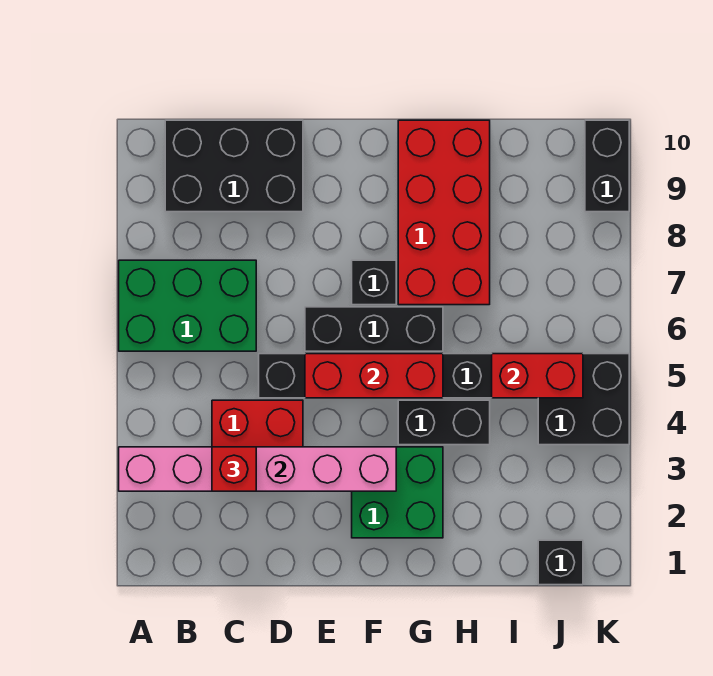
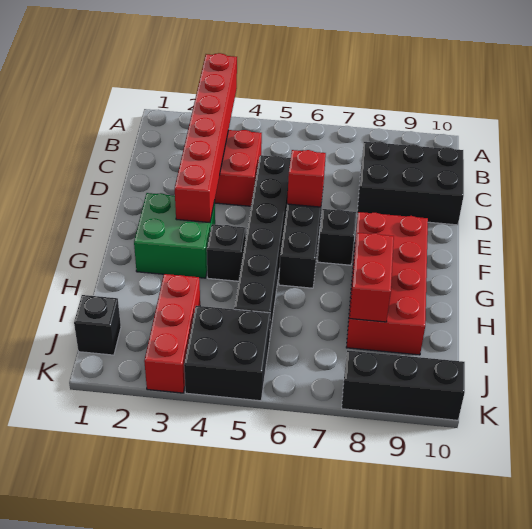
pink 1x6 brick [119,447,396,491] -> red 1x6 brick [175,53,237,223]
green 2x3 brick [119,260,256,351] -> none
black 2x3 brick [165,120,303,212] -> black 2x3 brick turned to [357,141,464,225]
red 1x1 brick [212,447,256,491] -> red 1x1 brick moved to [287,150,326,207]
red 1x3 brick [305,354,443,398] -> red 1x3 brick moved to [144,274,200,393]
black 1x2 brick [398,400,490,445] -> black 1x1 brick [207,224,246,281]
red 2x4 brick [398,120,490,305] -> red 2x4 brick turned to [346,212,428,355]
red 1x2 brick [492,354,583,398] -> red 1x2 brick moved to [350,233,394,322]
black 1x2 brick [585,120,629,212] -> black 1x3 brick [342,350,465,420]

